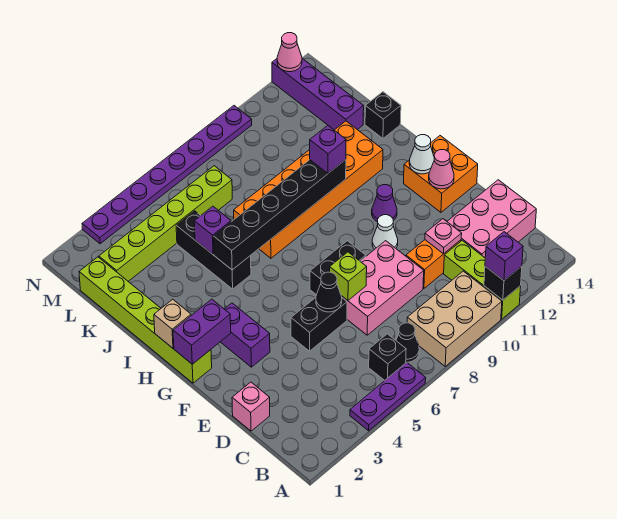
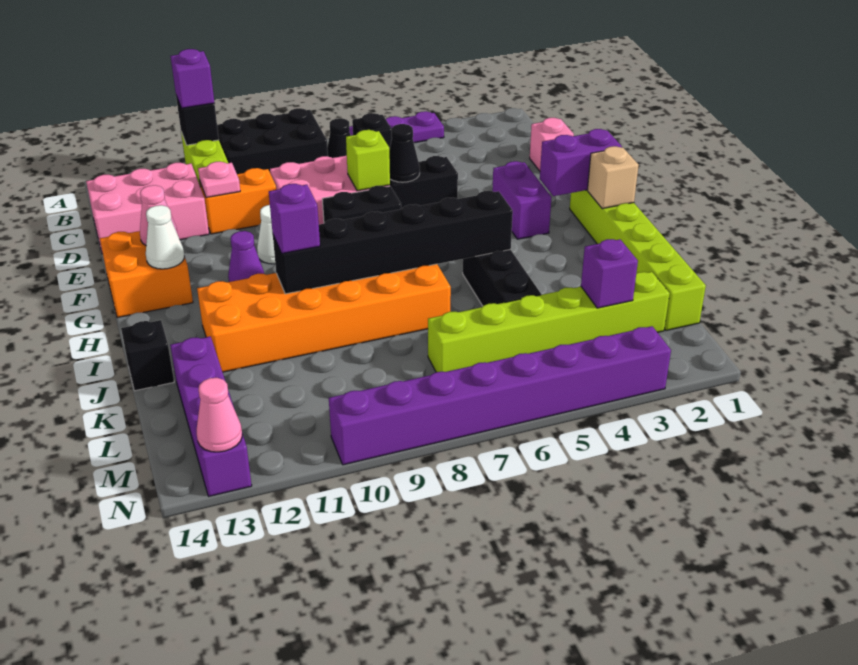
tan 2x3 brick [407,271,502,366] -> black 2x3 brick [217,108,328,174]
purple 1x1 brick [194,206,231,254] -> purple 1x1 brick moved to [581,239,638,308]
purple 1x8 plate [82,106,252,244] -> purple 1x8 brick [329,326,671,465]

